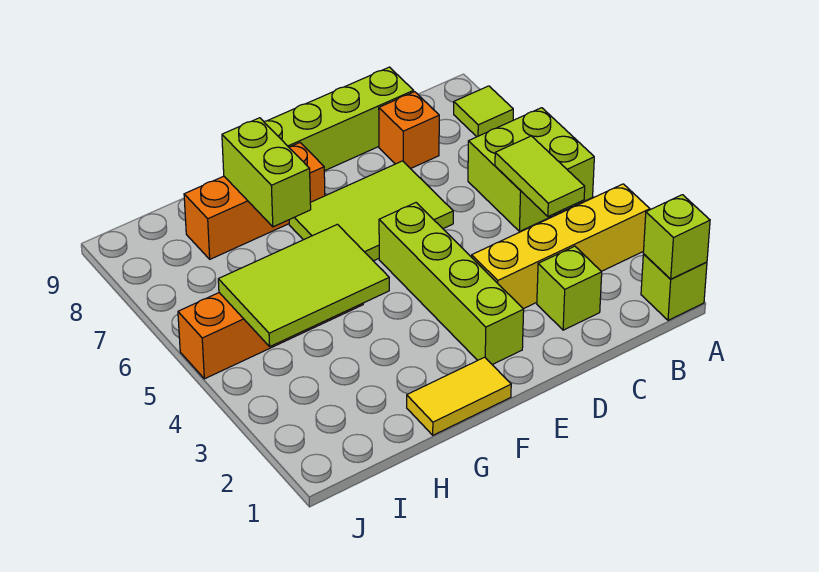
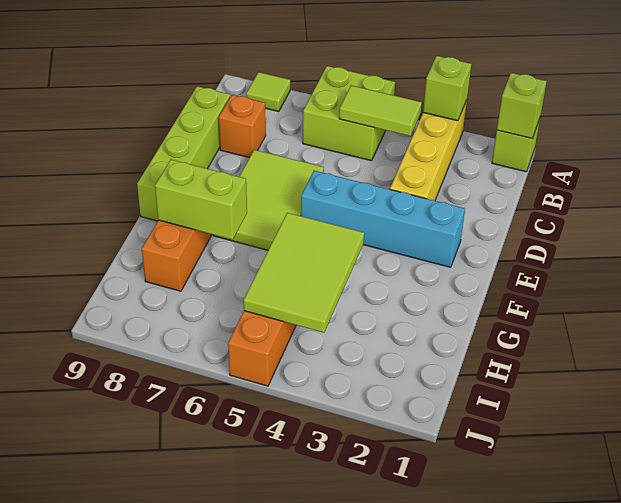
lime 1x1 brick [537,246,602,330] -> lime 1x1 brick moved to [423,56,471,121]
lime 1x4 brick [379,203,524,365] -> cyan 1x4 brick [301,171,465,267]
yellow 1x2 tile [407,357,511,435] -> none

